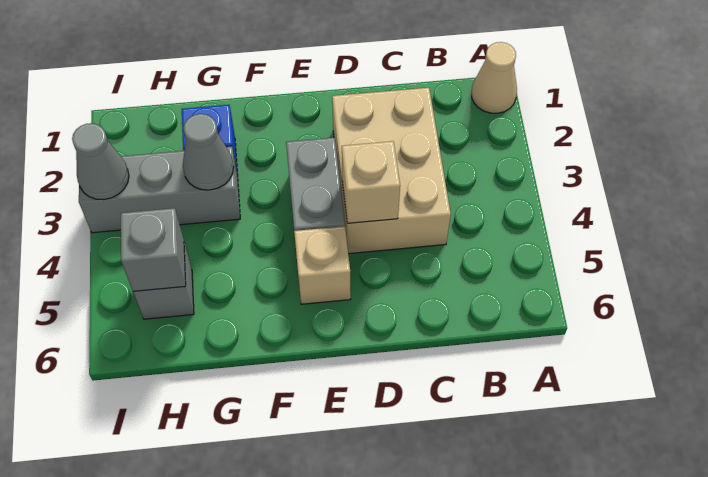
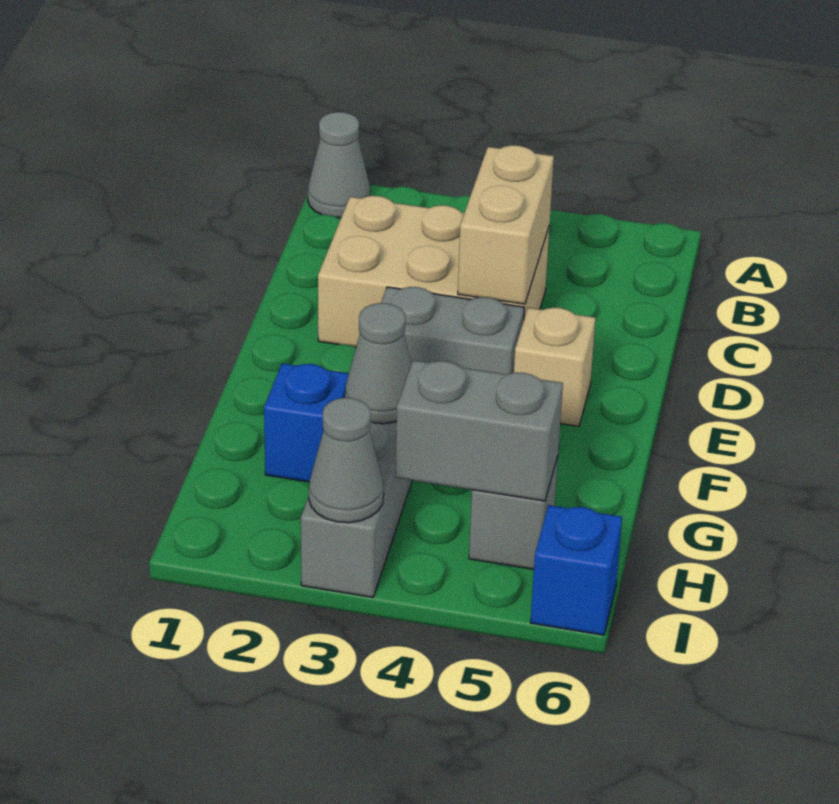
tan 1x1 cone [472,42,517,113] -> grey 1x1 cone [308,112,370,218]
tan 1x1 brick [342,141,400,223] -> tan 1x2 brick [458,145,554,304]
grey 1x1 brick [121,208,186,291] -> grey 1x2 brick [395,360,563,501]
none -> blue 1x1 brick [531,505,622,635]

